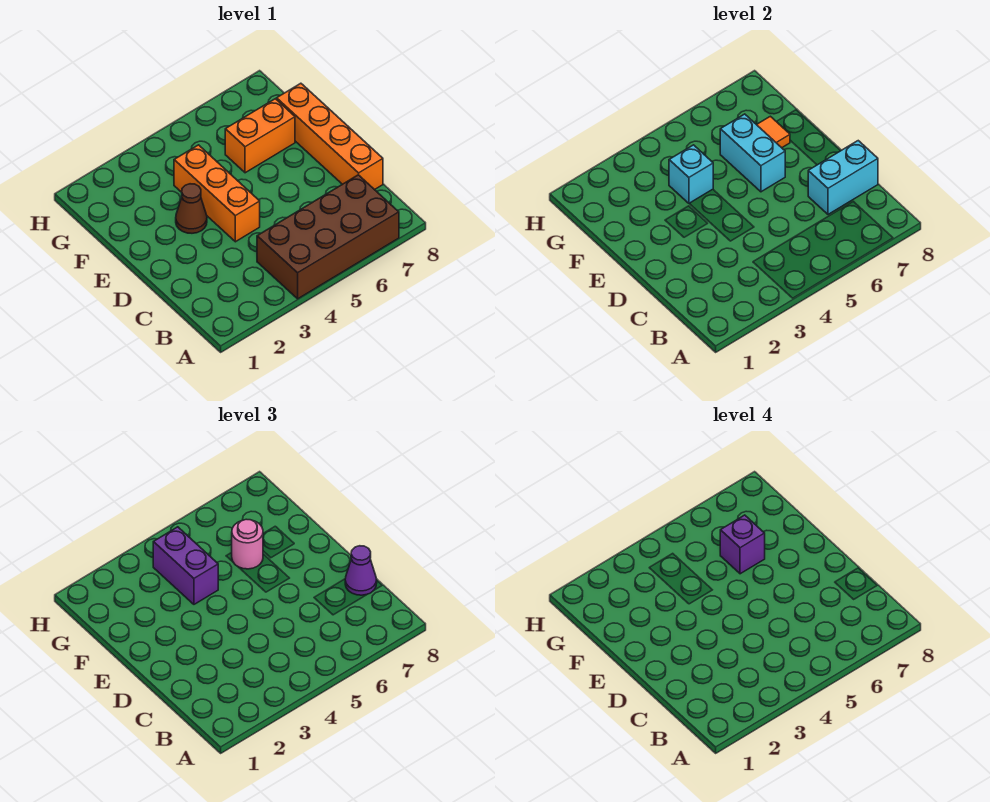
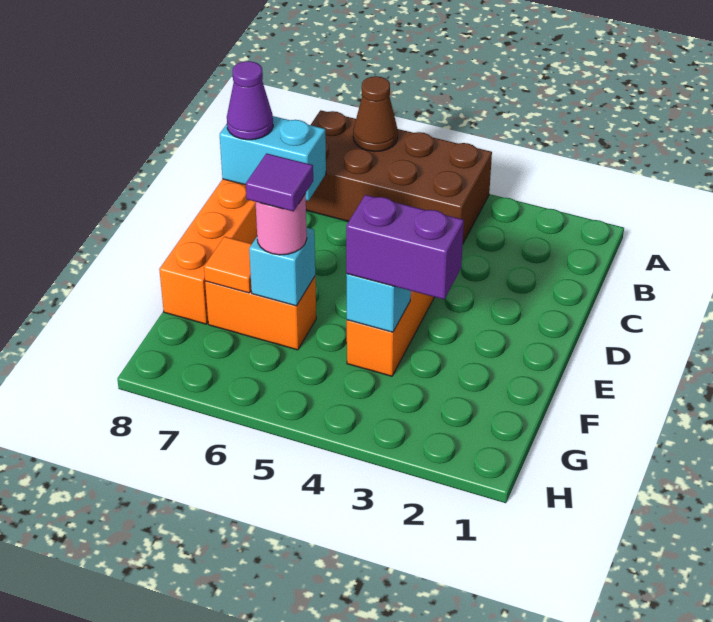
brown 1x1 cone [176,184,207,233] -> brown 1x1 cone moved to [353,76,398,152]
cyan 1x2 brick [720,114,785,192] -> cyan 1x1 brick [249,228,315,306]
purple 1x2 brick [153,527,218,604] -> purple 1x2 brick turned to [346,195,464,299]
purple 1x1 brick [720,515,765,574] -> purple 1x1 tile [246,153,313,211]

